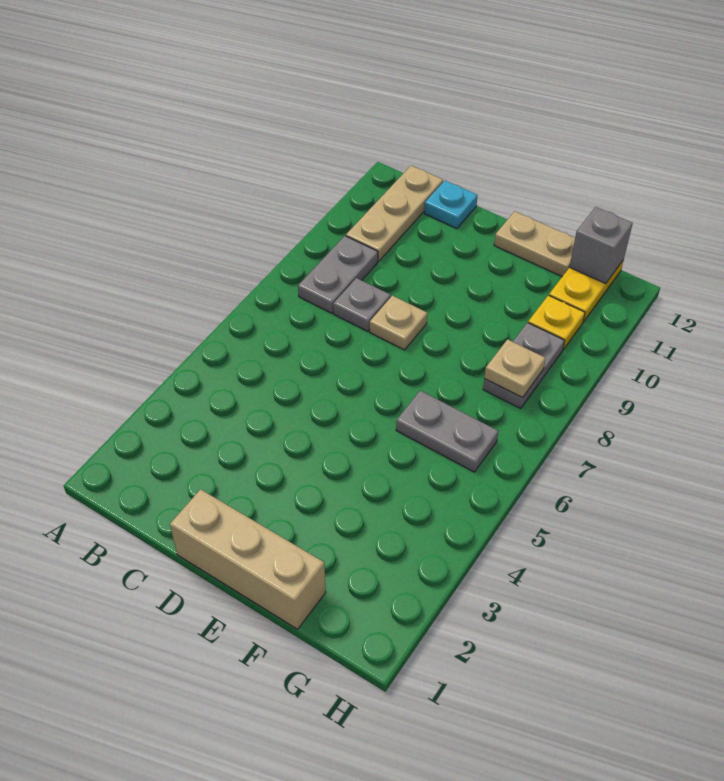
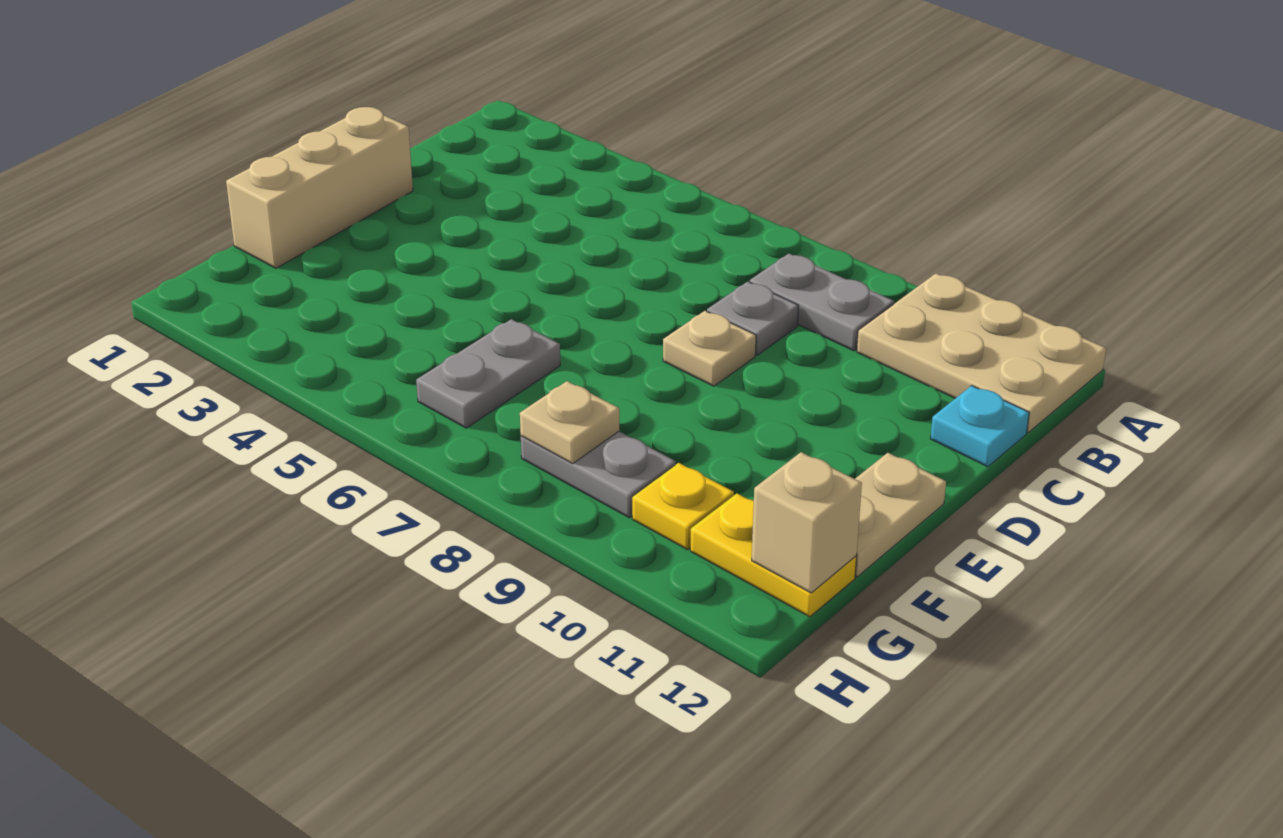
tan 1x3 plate [346,166,443,261] -> tan 2x3 plate [857,274,1106,432]
grey 1x1 brick [570,207,633,284] -> tan 1x1 brick [752,452,862,593]

